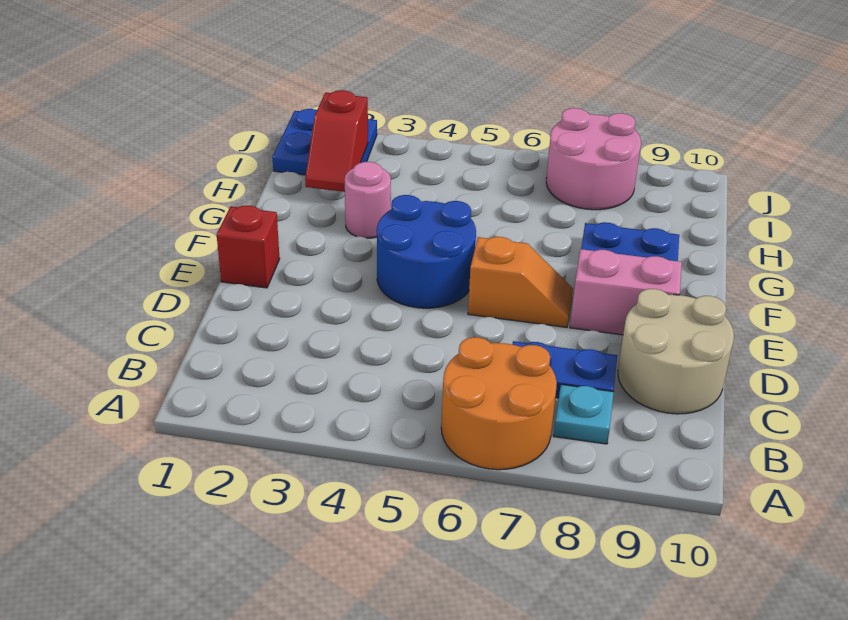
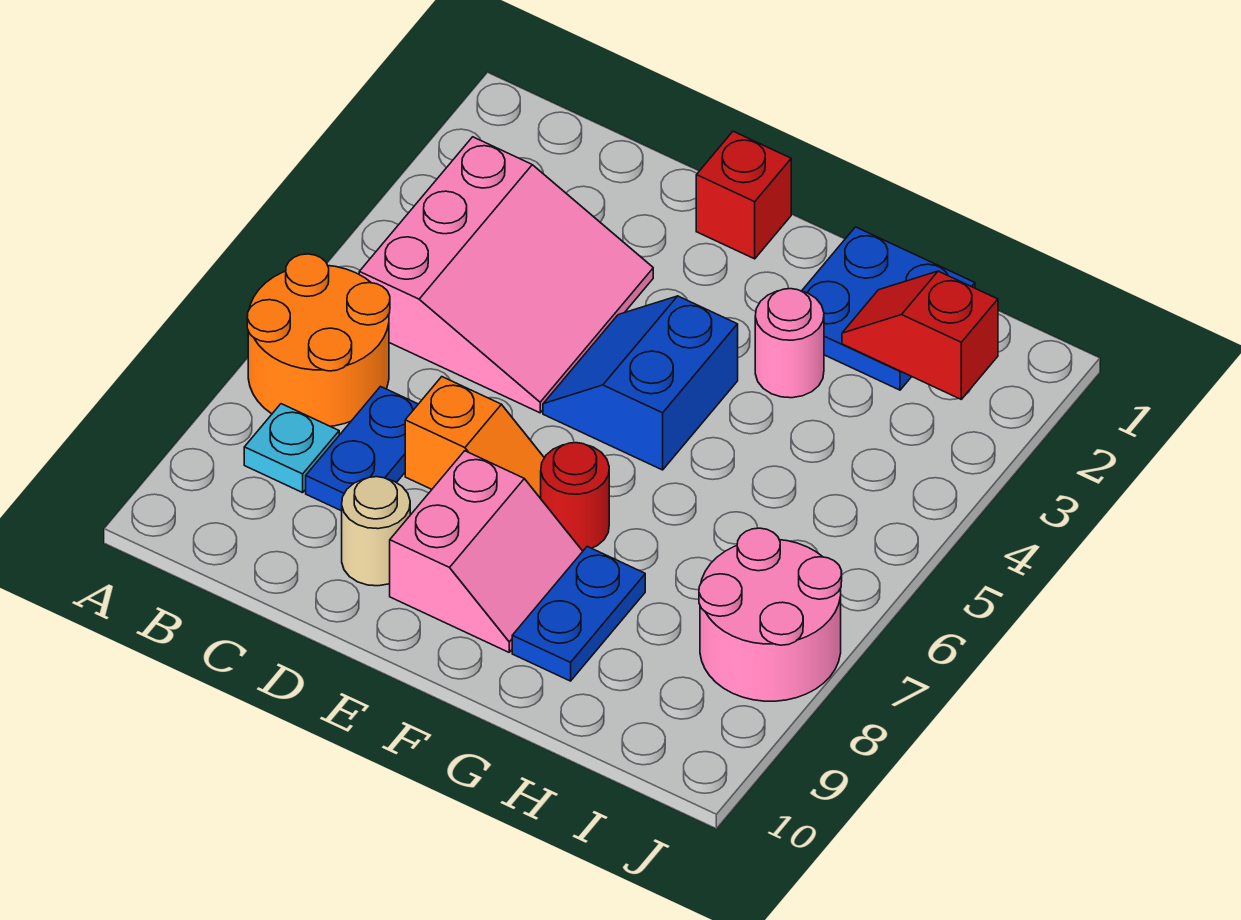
none -> pink 3x3 slope [359,137,653,413]
tan 2x2 round brick [618,289,734,414] -> tan 1x1 round brick [342,477,410,586]
blue 2x2 round brick [377,195,476,308] -> blue 2x2 slope [543,296,738,470]
orange 1x2 slope [468,237,573,327] -> orange 1x2 slope turned to [405,377,544,499]
none -> red 1x1 round brick [541,443,609,551]
blue 2x2 plate [272,109,377,175] -> blue 2x2 plate moved to [802,227,975,390]

